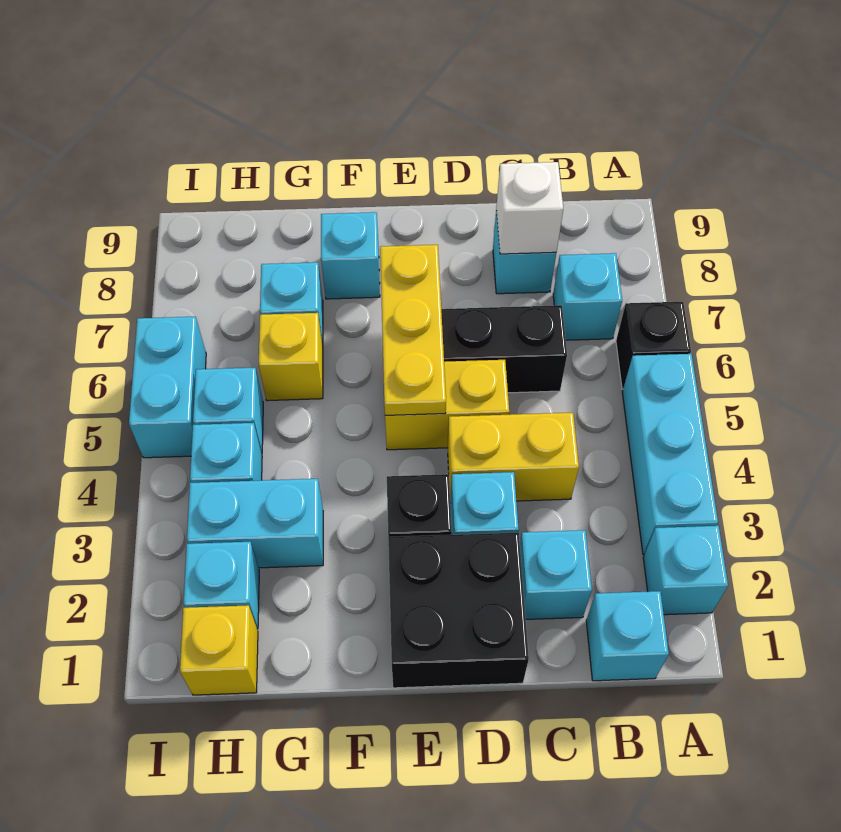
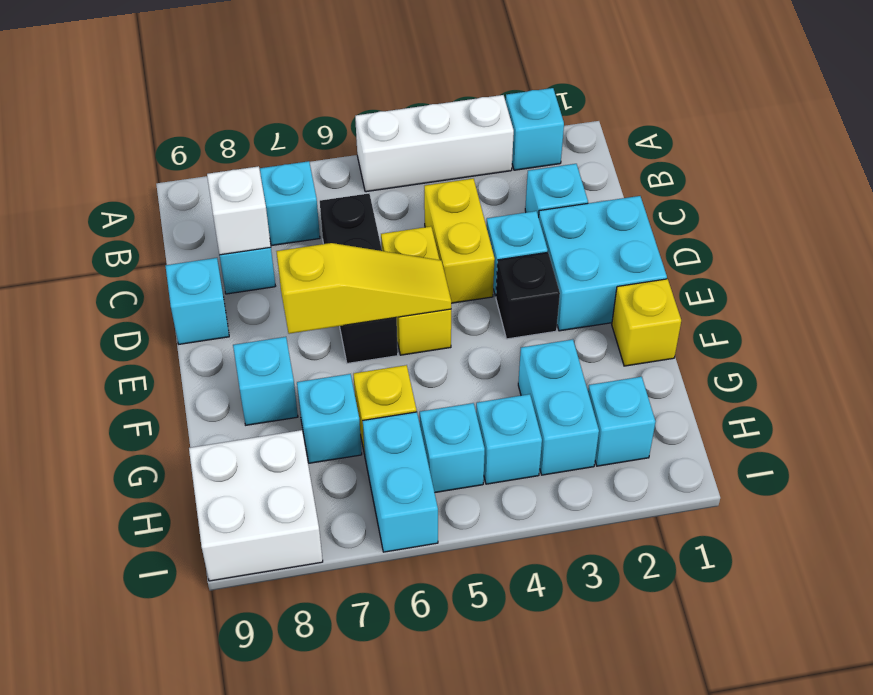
cyan 1x3 brick [622,354,718,555] -> white 1x3 brick [355,95,514,192]
black 1x1 brick [616,302,691,389] -> none
cyan 1x1 brick [586,591,669,681] -> cyan 1x1 brick moved to [165,258,229,344]
black 2x2 brick [388,532,529,688] -> cyan 2x2 brick [539,196,667,331]
yellow 1x3 plate [380,245,446,415] -> yellow 1x3 slope [276,243,451,334]
yellow 1x1 brick [180,605,258,695] -> yellow 1x1 brick moved to [612,279,681,366]
none -> white 2x2 brick [189,430,323,581]
cyan 1x2 brick [129,317,206,458] -> cyan 1x2 brick turned to [363,412,438,552]

